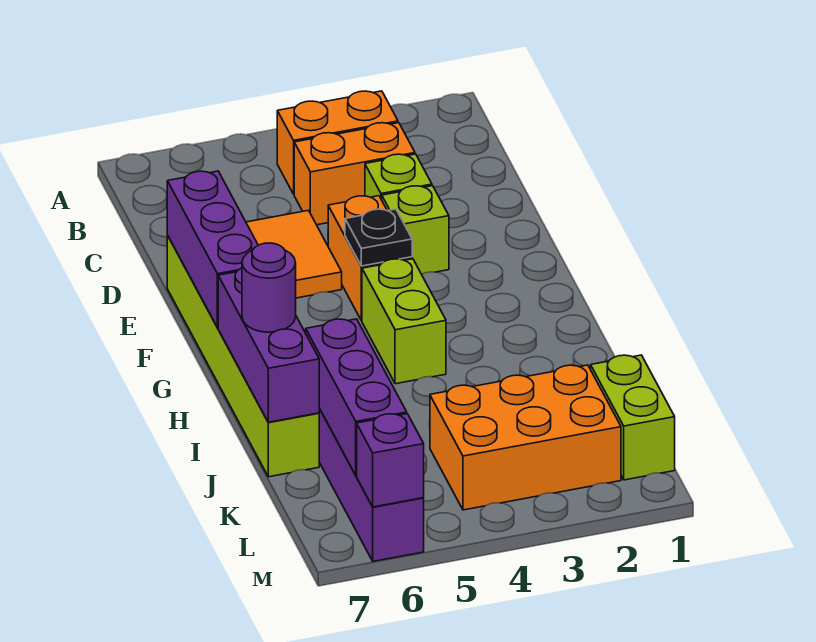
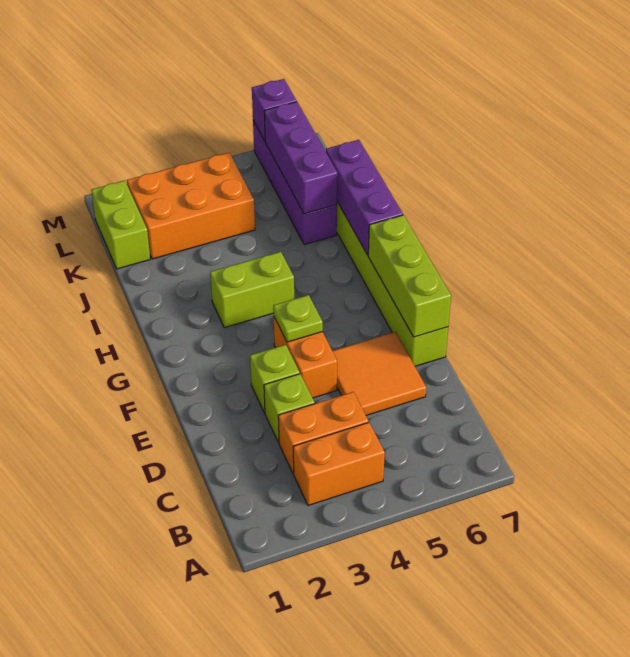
purple 1x3 brick [167,171,258,328] -> lime 1x3 brick [368,215,451,337]
black 1x1 plate [345,209,412,266] -> lime 1x1 plate [273,295,323,342]
lime 1x2 brick [362,259,446,384] -> lime 1x2 brick turned to [210,252,294,328]
purple 1x1 round brick [242,243,296,332] -> none

